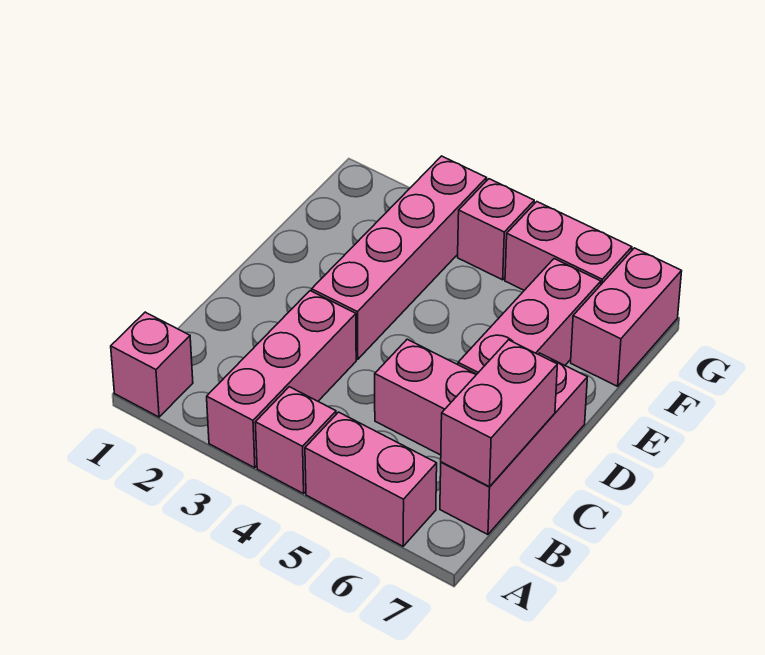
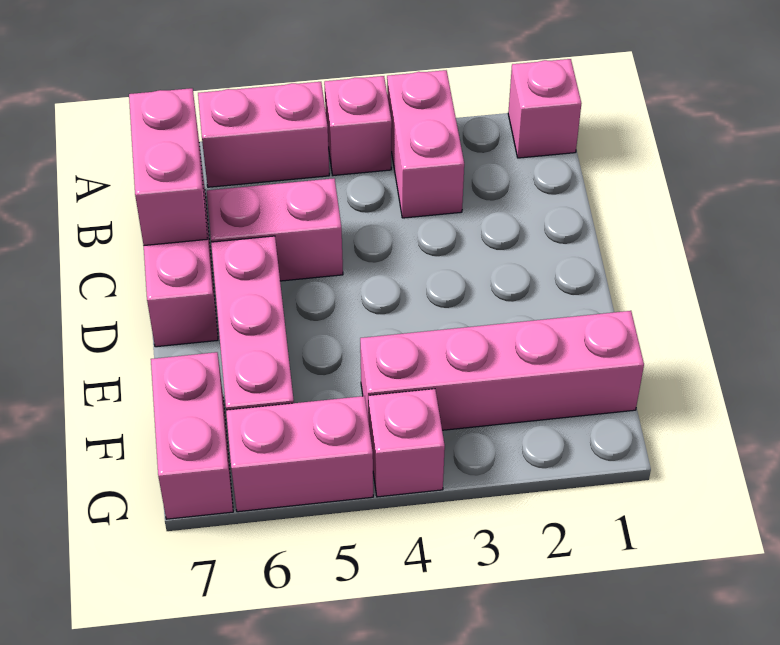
pink 1x3 brick [207,291,356,468] -> pink 1x2 brick [387,70,464,218]
pink 1x4 brick [312,156,487,359] -> pink 1x4 brick turned to [360,311,644,430]

